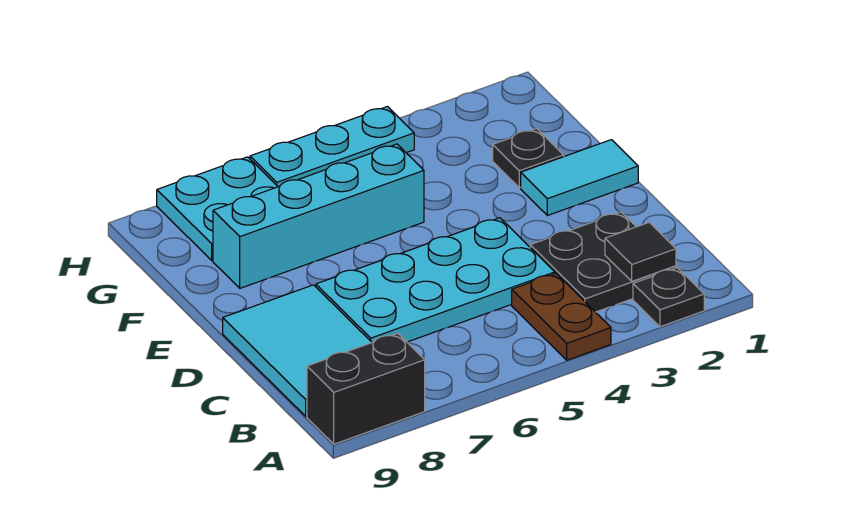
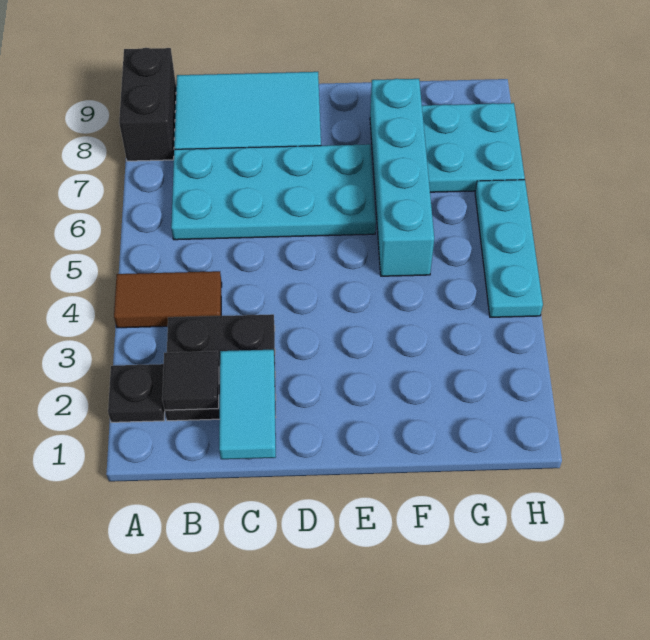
brown 1x2 plate [512,274,611,360] -> brown 1x2 tile [114,271,222,328]
cyan 2x4 plate [316,218,555,342] -> cyan 2x4 plate turned to [171,144,376,240]
cyan 1x2 tile [521,140,638,216] -> cyan 1x2 tile moved to [219,350,276,459]
black 1x1 plate [493,129,564,188] -> none

